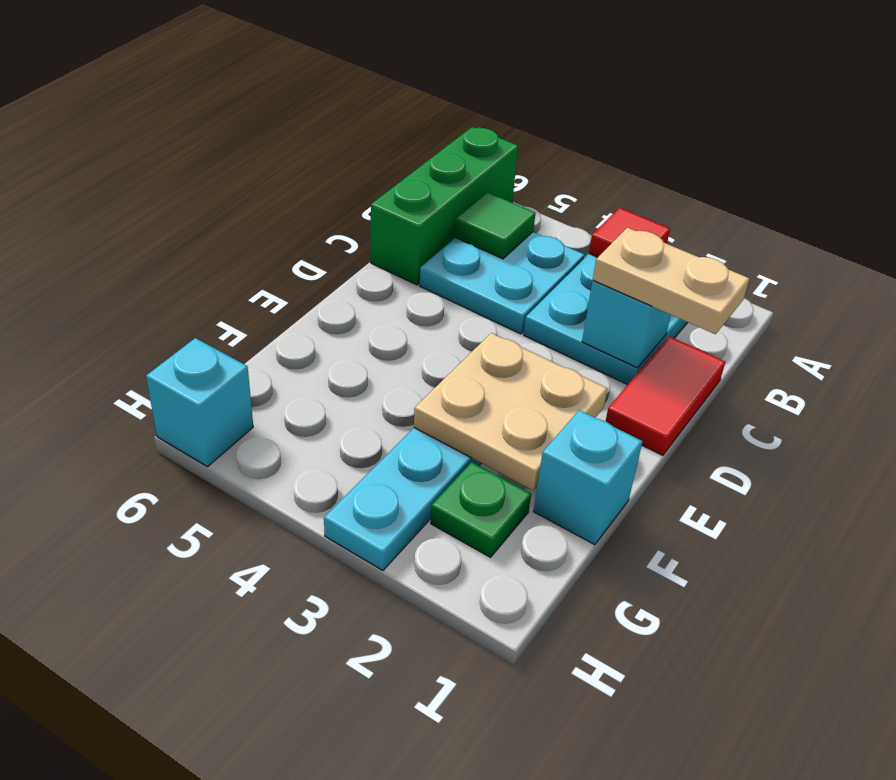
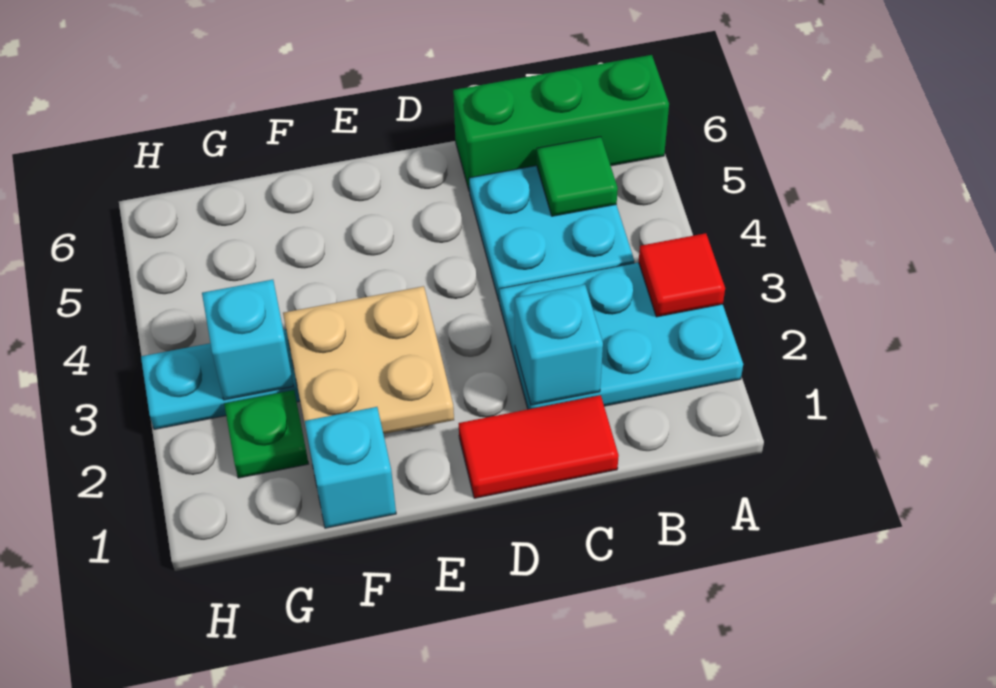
tan 1x2 plate [593,228,750,334] -> none
cyan 1x1 brick [146,338,253,467] -> cyan 1x1 brick moved to [202,280,293,400]

